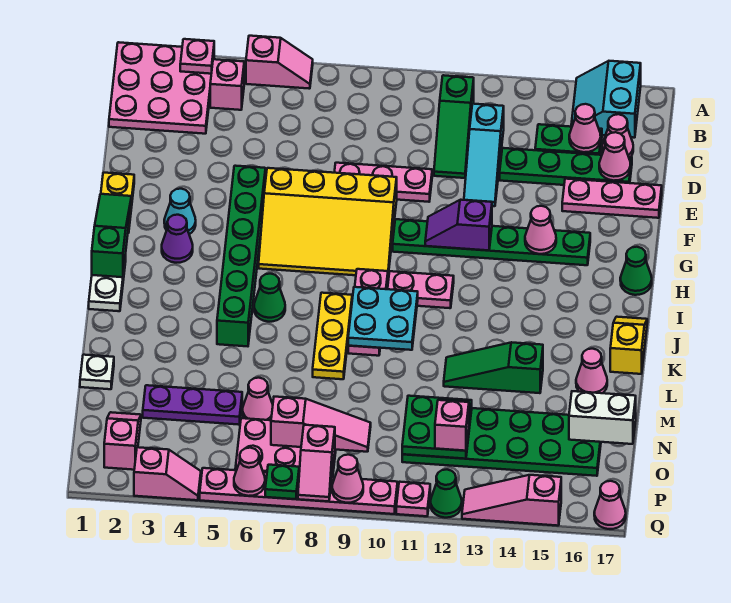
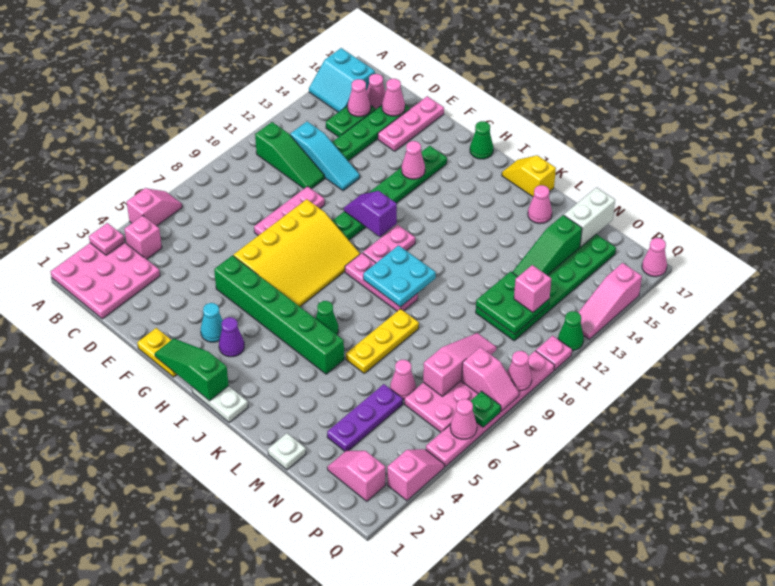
purple 1x2 slope [425,200,492,250] -> purple 1x2 slope turned to [344,191,397,237]
yellow 1x3 plate [313,293,352,379] -> yellow 1x3 plate turned to [346,309,419,373]
green 1x3 slope [444,342,543,393] -> green 1x3 slope moved to [512,215,582,276]

